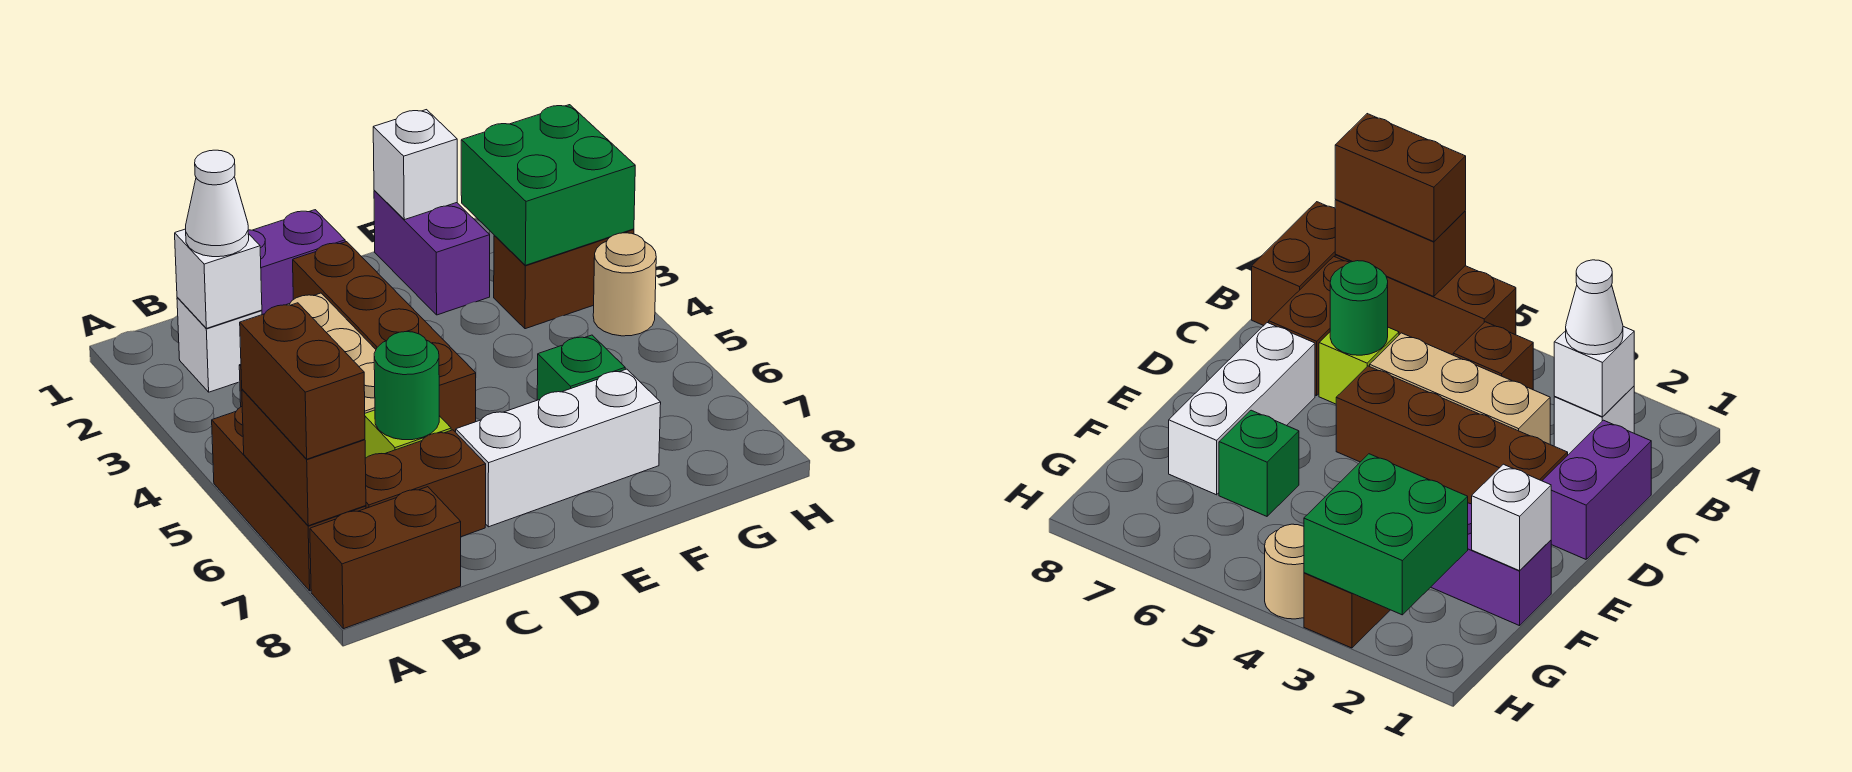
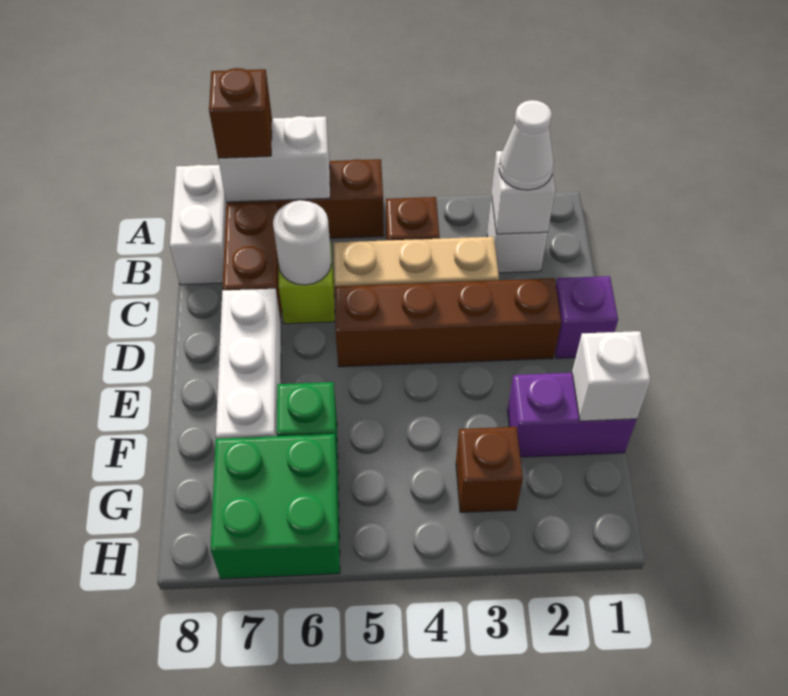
brown 1x2 brick [242,389,366,526] -> white 1x2 brick [218,116,330,202]
brown 1x2 brick [240,303,365,459] -> brown 1x1 brick [209,68,272,158]
brown 1x2 brick [310,487,461,629] -> white 1x2 brick [170,165,227,285]
purple 1x2 brick [248,210,345,315] -> purple 1x1 brick [555,276,618,358]
green 1x1 round brick [374,332,439,440] -> white 1x1 round brick [273,200,331,285]
green 2x2 brick [461,105,635,265] -> green 2x2 brick moved to [211,434,340,579]
brown 1x2 brick [494,229,634,329] -> brown 1x1 brick [456,427,523,512]
tan 1x1 round brick [593,233,656,336] -> none

